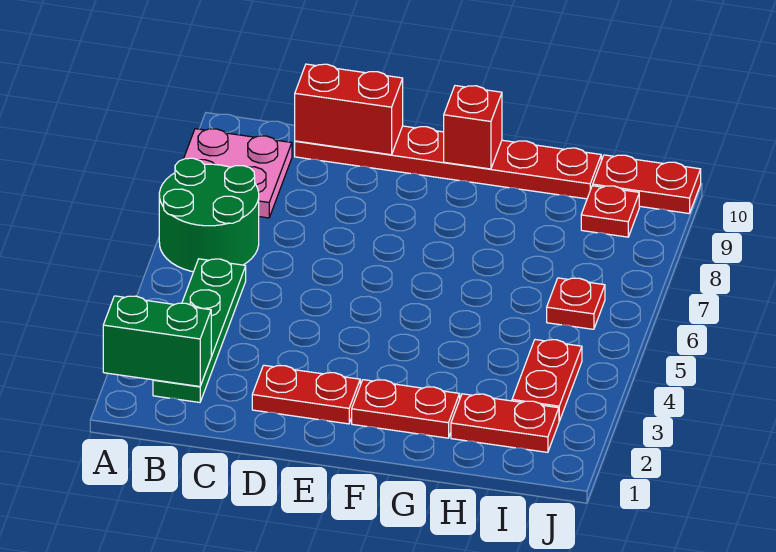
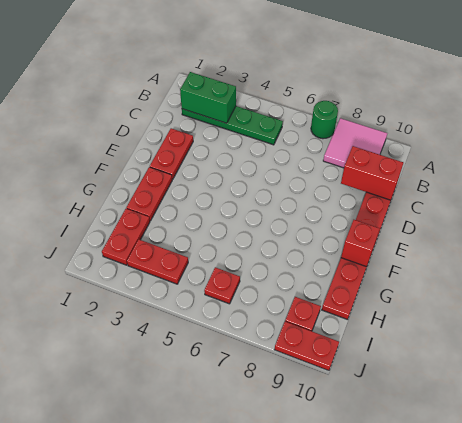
green 1x2 brick [103,296,211,386] -> green 1x2 brick turned to [180,72,236,123]
green 2x2 round brick [159,158,259,272] -> green 1x1 round brick [311,101,338,139]
pink 2x2 plate [184,129,292,218] -> pink 2x2 tile [323,118,387,168]
red 1x2 brick [295,64,403,155] -> red 1x2 brick turned to [341,146,403,200]
red 1x2 plate [593,155,701,213] -> red 1x2 plate turned to [274,322,339,371]

